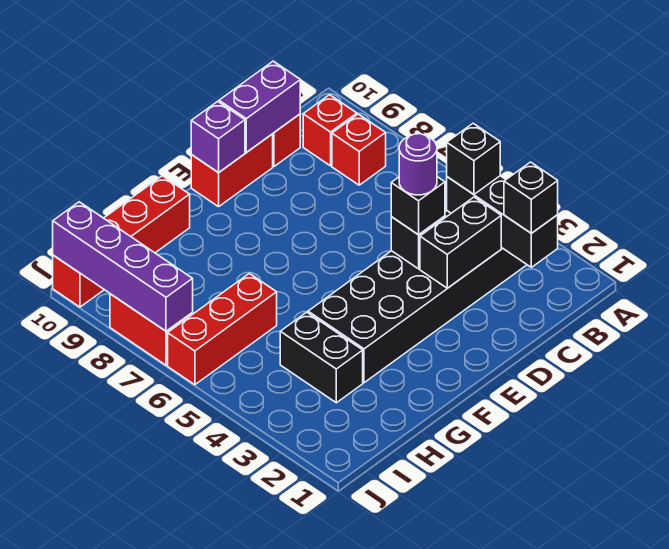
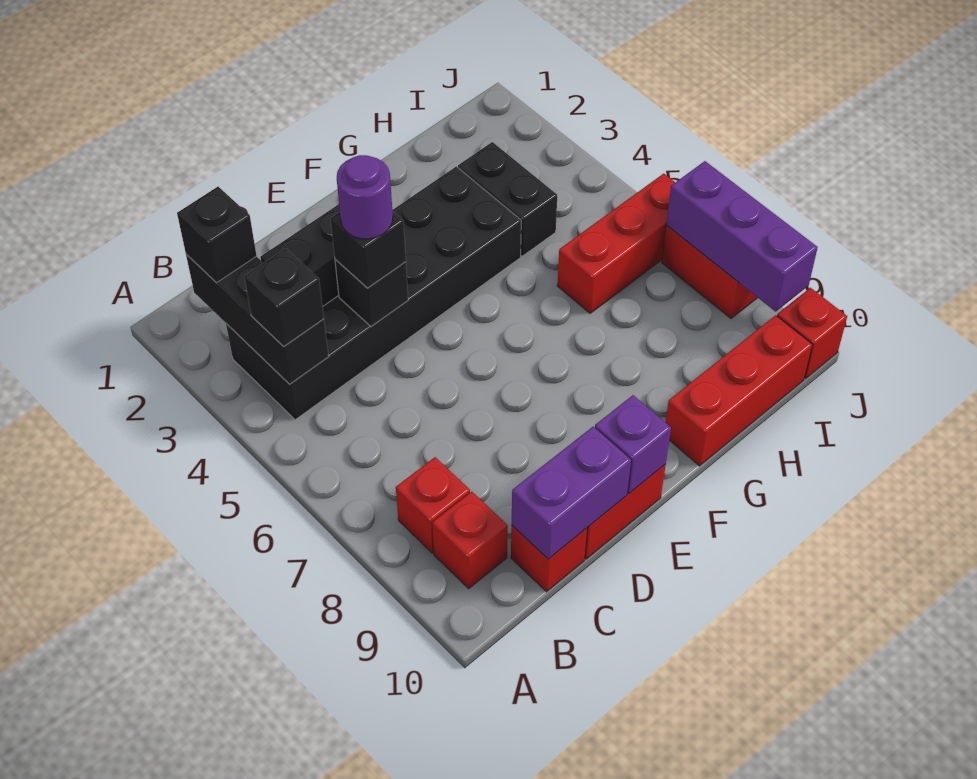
purple 1x4 brick [53,202,193,331] -> purple 1x3 brick [666,161,818,312]

